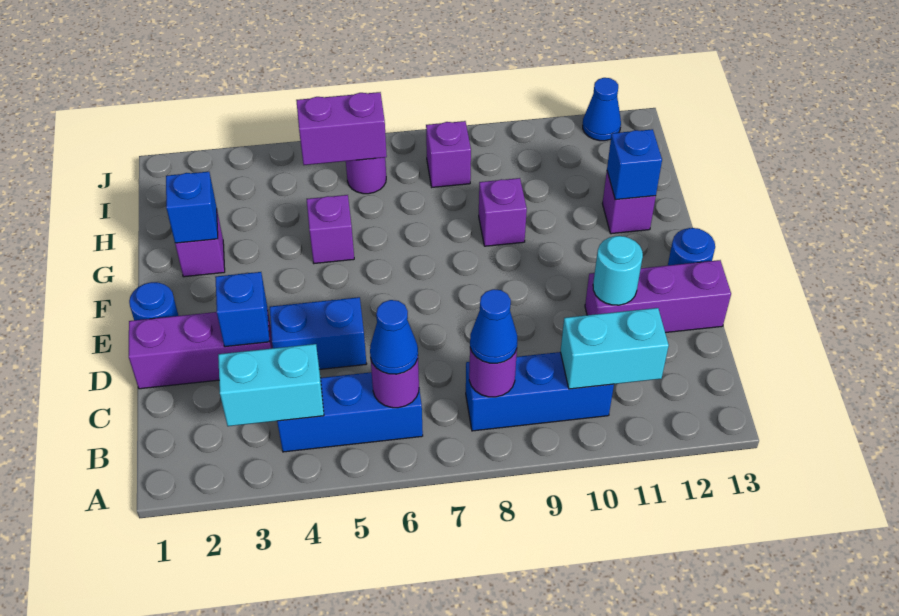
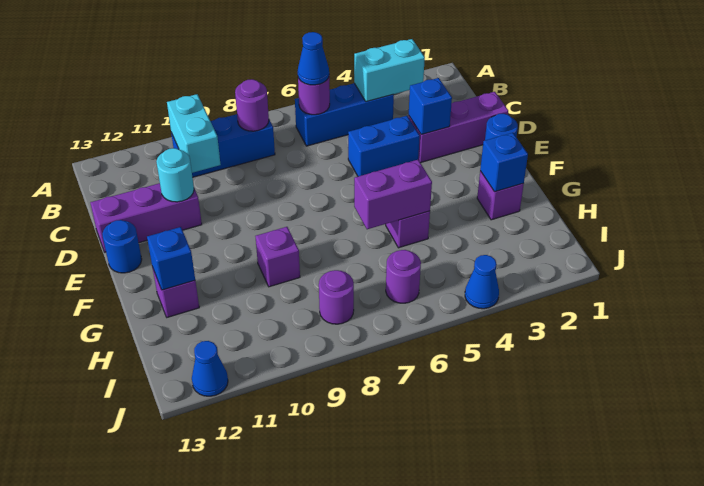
blue 1x1 cone [470,289,517,363] -> blue 1x1 cone moved to [465,255,499,309]
cyan 1x2 brick [561,308,669,389] -> cyan 1x2 brick turned to [167,94,221,173]
purple 1x2 brick [296,92,387,165] -> purple 1x2 brick moved to [354,160,432,229]
purple 1x1 brick [426,121,471,187] -> purple 1x1 round brick [319,270,354,324]

